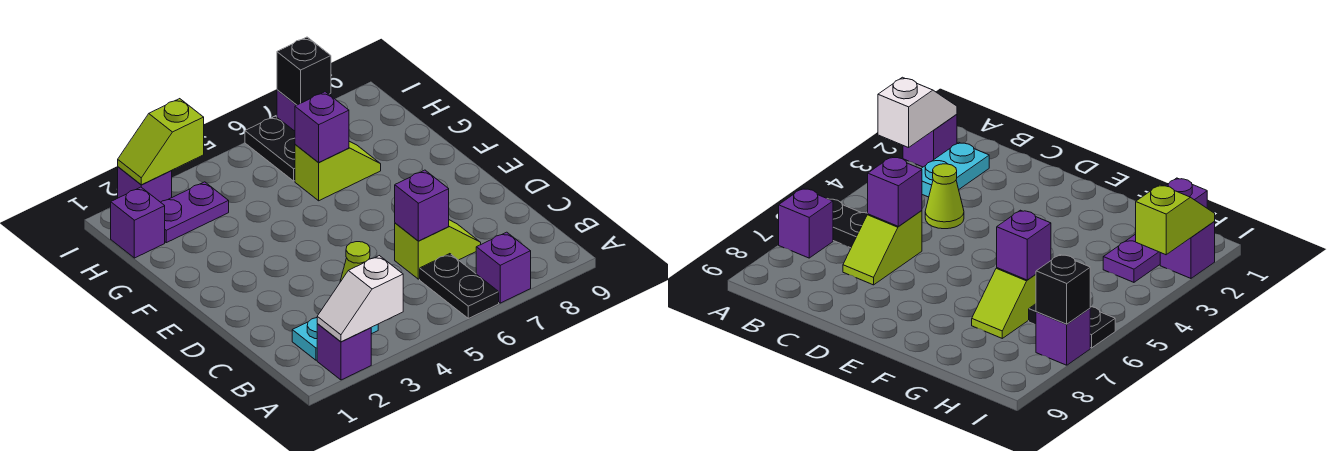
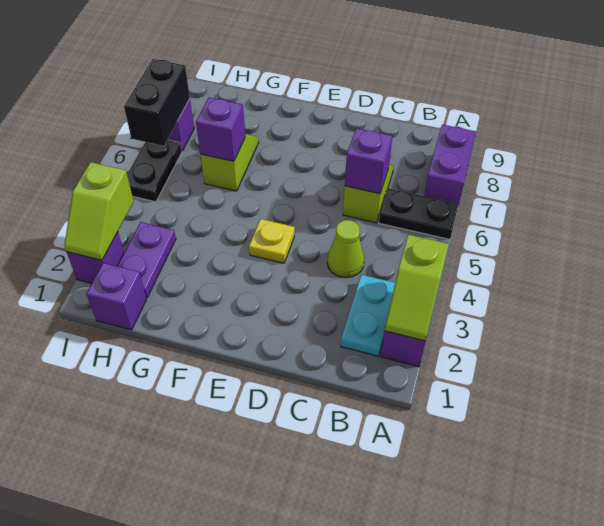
white 1x2 slope [317,256,403,342] -> lime 1x2 slope [385,235,449,341]
purple 1x1 brick [476,232,531,303] -> purple 1x2 brick [424,125,476,204]
none -> yellow 1x1 plate [249,219,295,263]
black 1x2 plate [245,116,295,181] -> black 1x2 plate turned to [127,140,182,202]
black 1x1 brick [277,37,331,105] -> black 1x2 brick [124,59,190,146]

